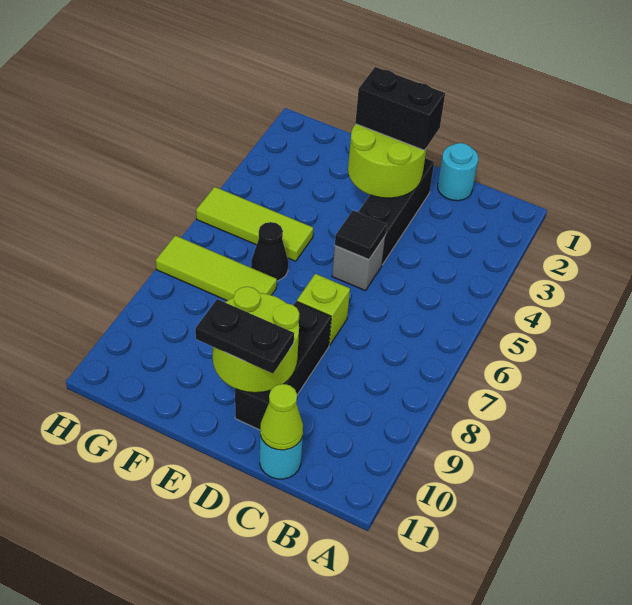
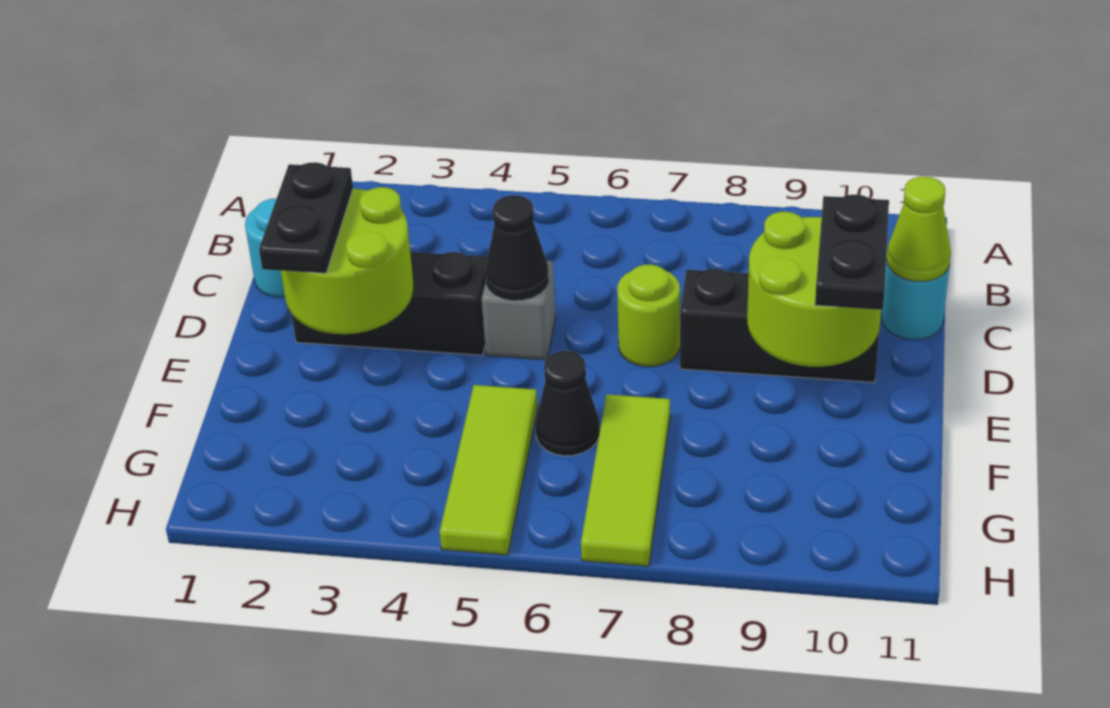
black 1x2 brick [355,67,445,150] -> black 1x2 plate [259,162,353,273]
black 1x1 tile [335,211,387,259] -> black 1x1 cone [486,195,548,300]
lime 1x1 brick [297,274,350,345] -> lime 1x1 round brick [617,264,680,367]

